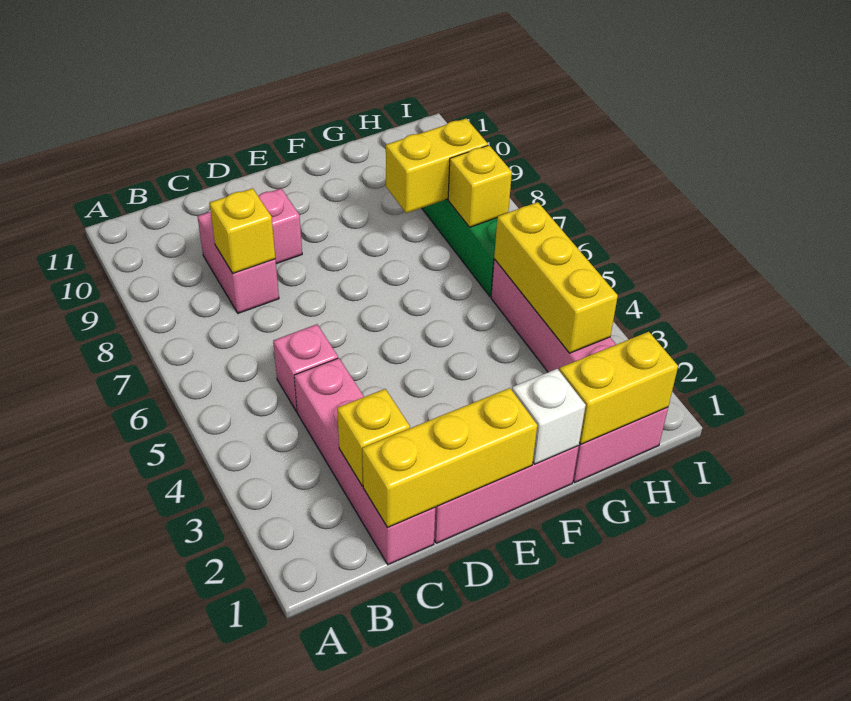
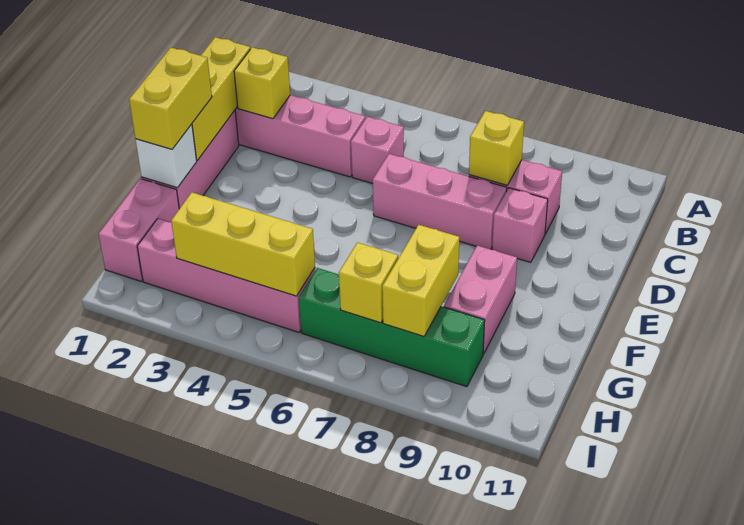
none -> pink 1x3 brick [373,154,507,249]
none -> pink 1x2 brick [444,246,517,354]
yellow 1x2 brick [559,332,678,444] -> yellow 1x2 brick moved to [129,48,212,149]

